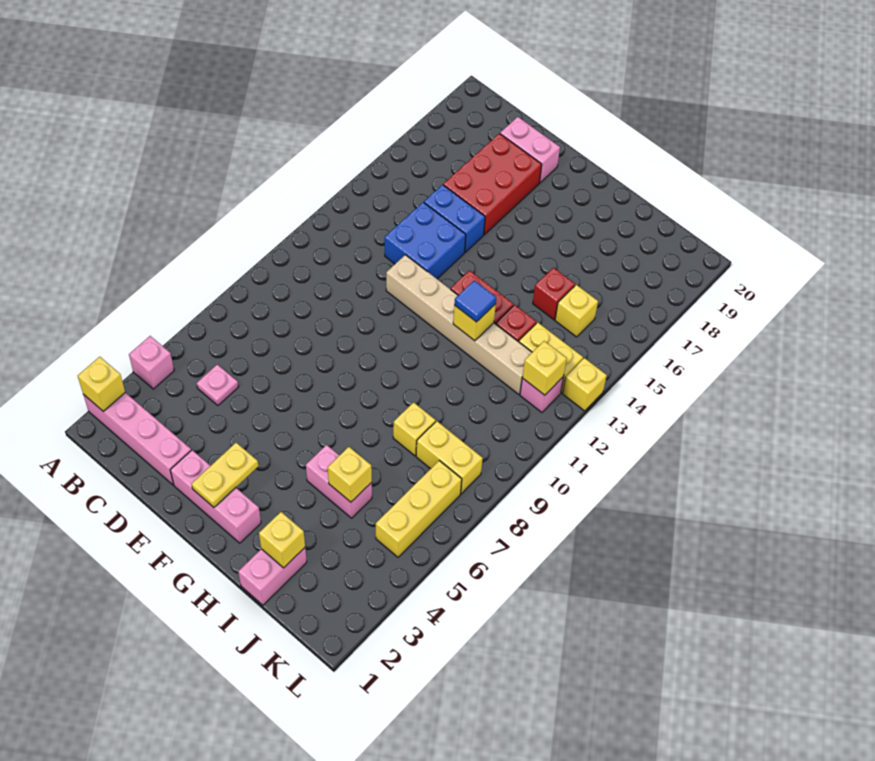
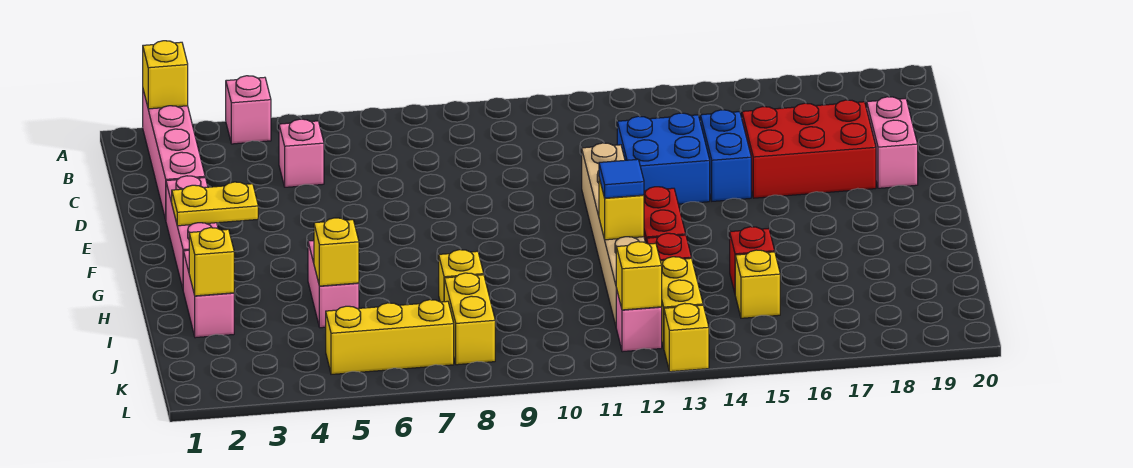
pink 1x1 plate [197,365,238,405] -> pink 1x1 brick [279,119,324,187]
pink 1x2 brick [238,548,307,605] -> pink 1x2 brick turned to [183,250,234,338]

